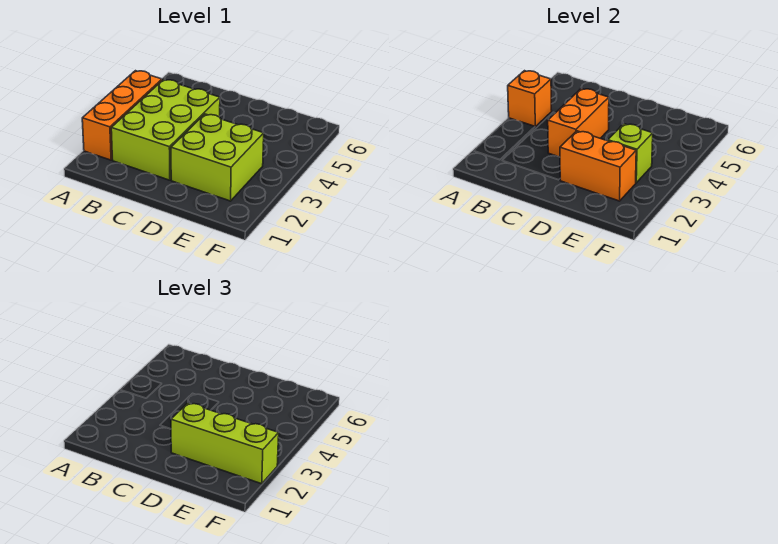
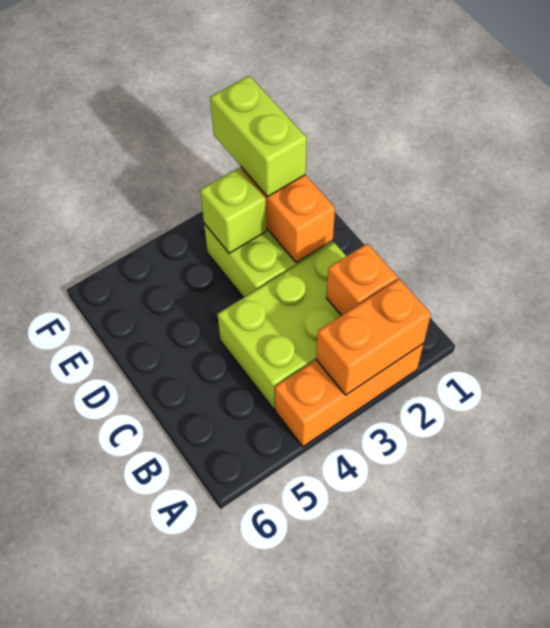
orange 1x1 brick [508,71,552,127] -> orange 1x1 brick moved to [326,243,398,316]
orange 1x2 brick [548,88,609,157] -> orange 1x2 brick moved to [316,279,431,395]
lime 1x3 brick [171,403,279,484] -> lime 1x2 brick [210,76,307,197]

